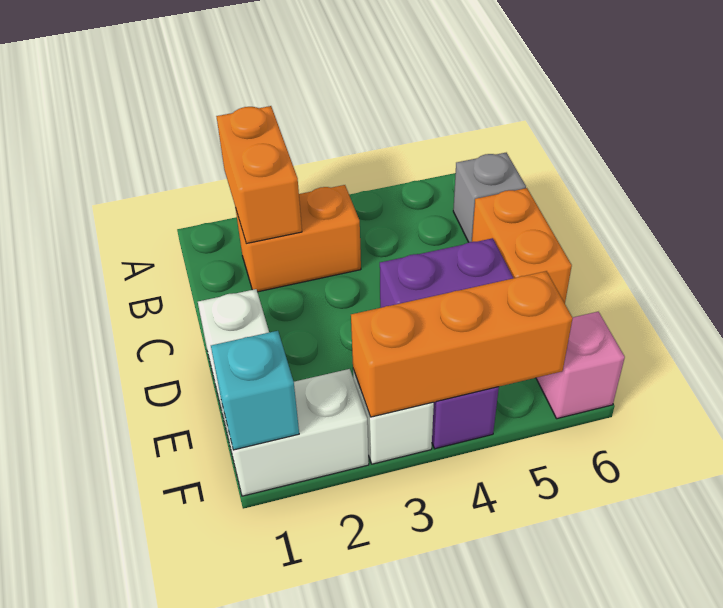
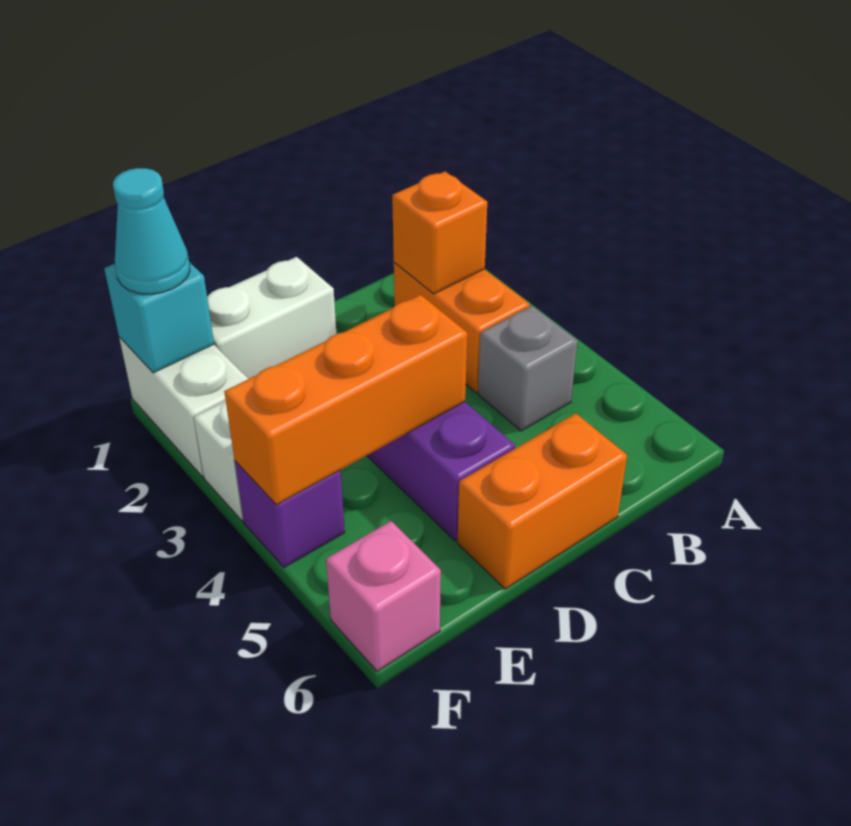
orange 1x2 brick [216,106,302,244] -> orange 1x1 brick [392,172,487,294]
grey 1x1 brick [453,153,526,242] -> grey 1x1 brick moved to [478,306,578,431]
none -> cyan 1x1 cone [113,168,190,294]
orange 1x3 brick [351,271,573,417] -> orange 1x3 brick turned to [224,295,467,505]

